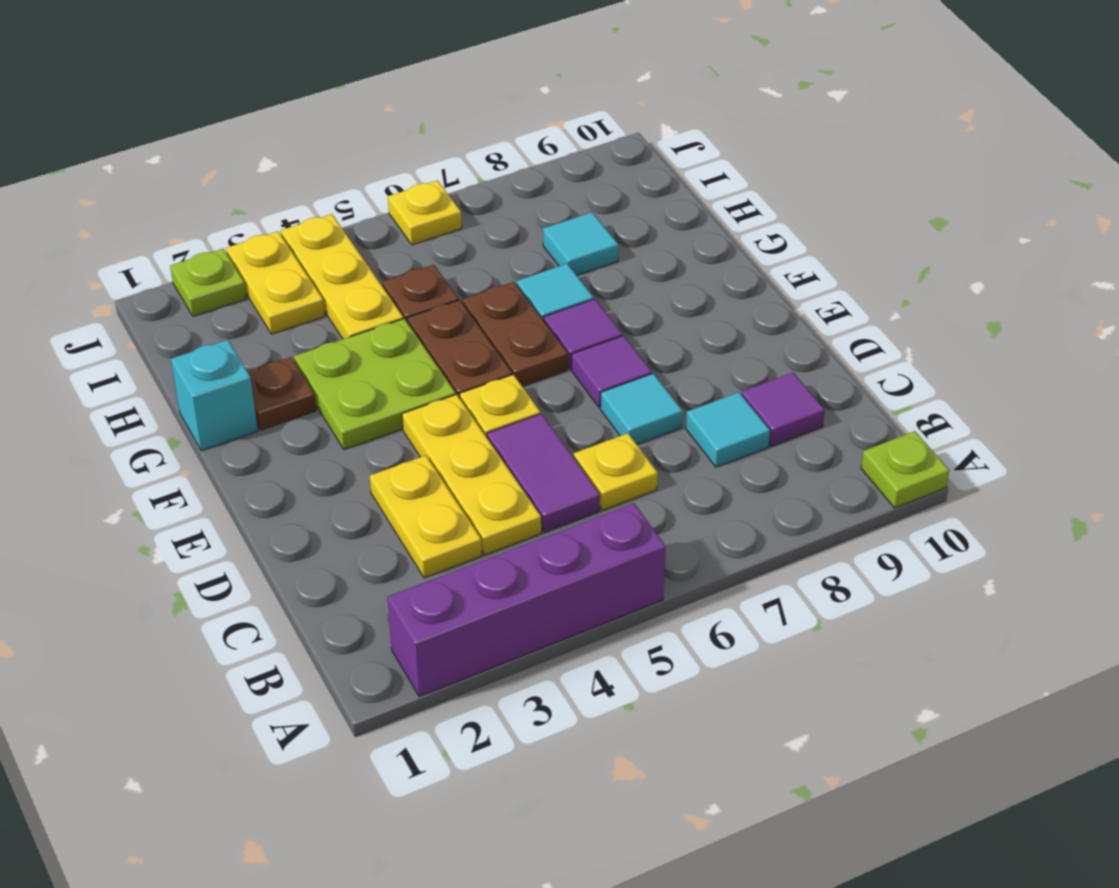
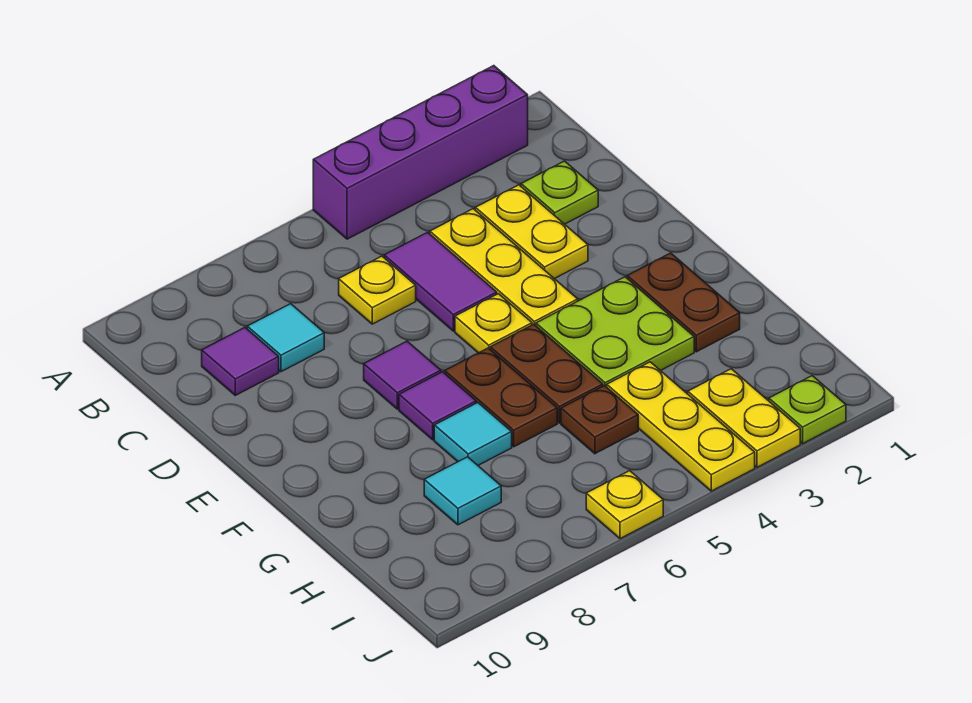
lime 1x1 plate [861,431,949,508] -> lime 1x1 plate moved to [521,161,598,224]
cyan 1x1 tile [600,374,683,444] -> none
cyan 1x1 brick [171,340,258,451] -> none
brown 1x1 plate [248,357,316,430] -> brown 1x2 plate [627,253,740,352]

